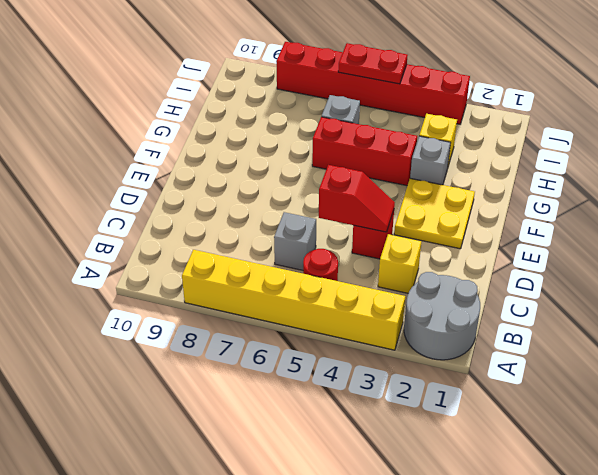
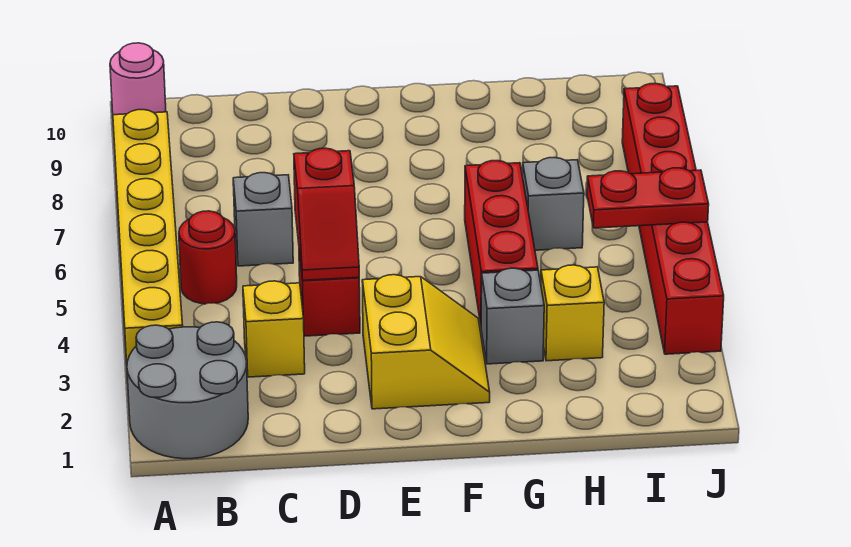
none -> pink 1x1 round brick [110,43,166,115]
yellow 2x2 plate [394,178,475,249] -> yellow 2x2 slope [362,275,490,409]
red 1x2 plate [338,43,408,84] -> red 1x2 plate turned to [587,168,709,228]

